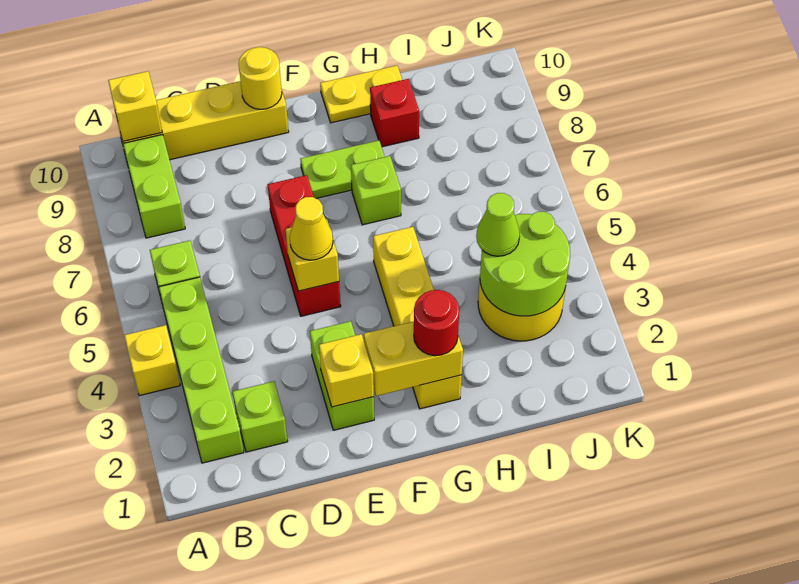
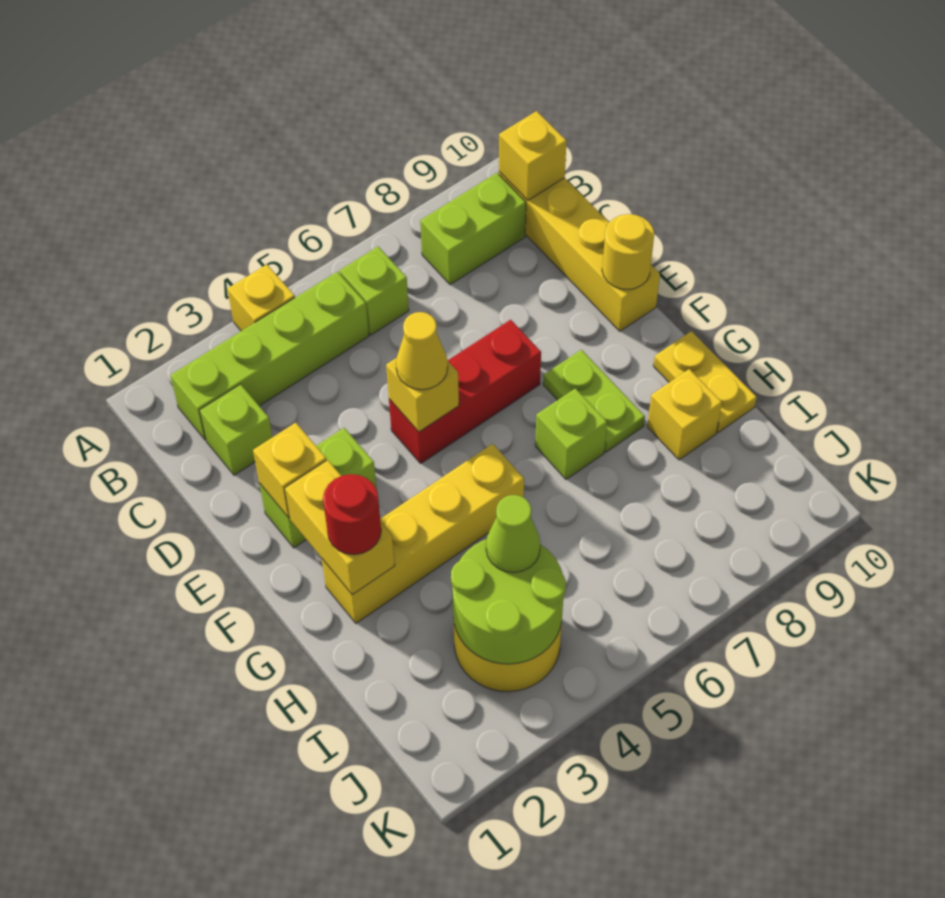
red 1x1 brick [370,79,419,147] -> yellow 1x1 brick [647,369,722,460]

